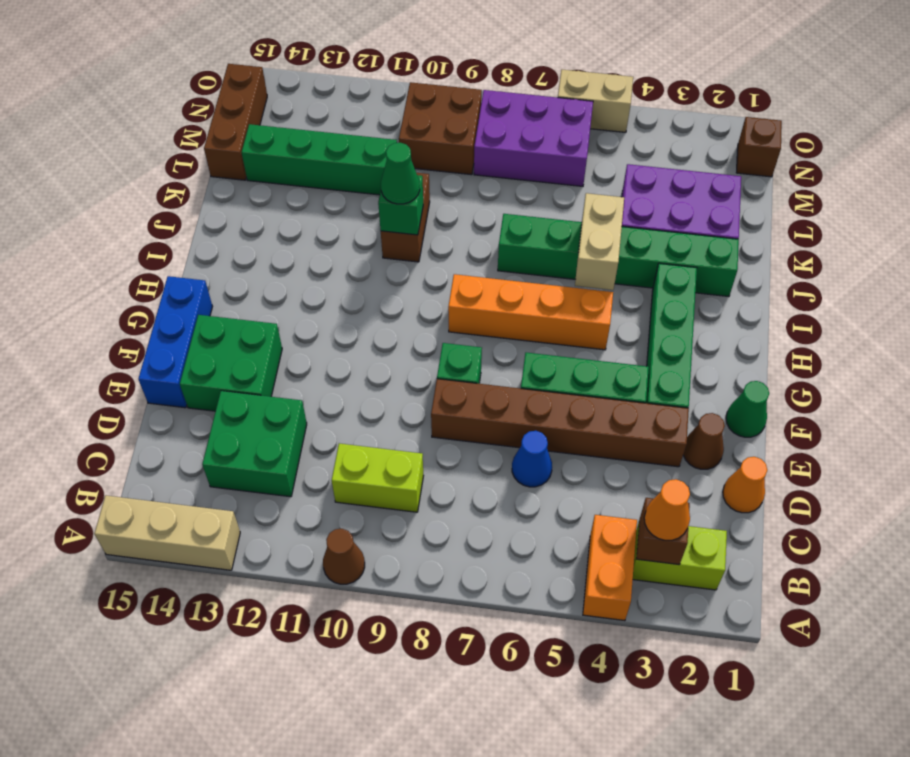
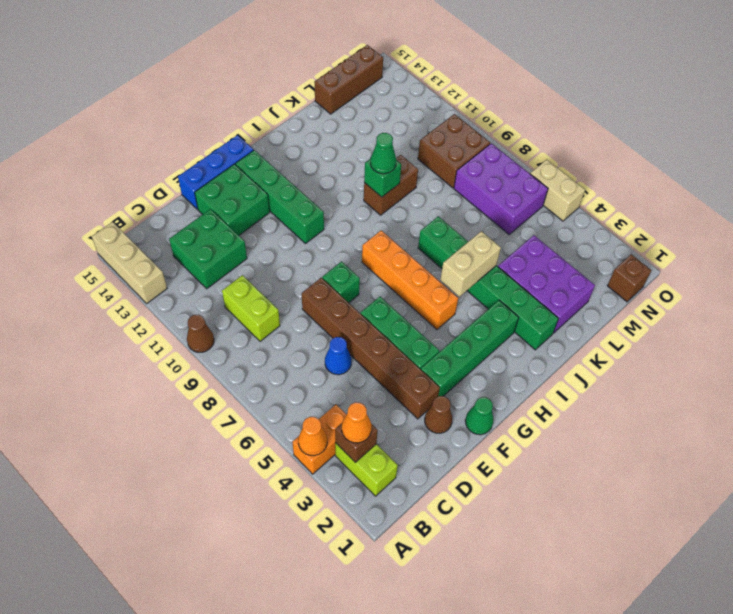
orange 1x1 cone [723,457,767,513] -> orange 1x1 cone moved to [298,417,327,456]
green 1x4 brick [241,124,397,195] -> green 1x4 brick moved to [236,150,324,244]

